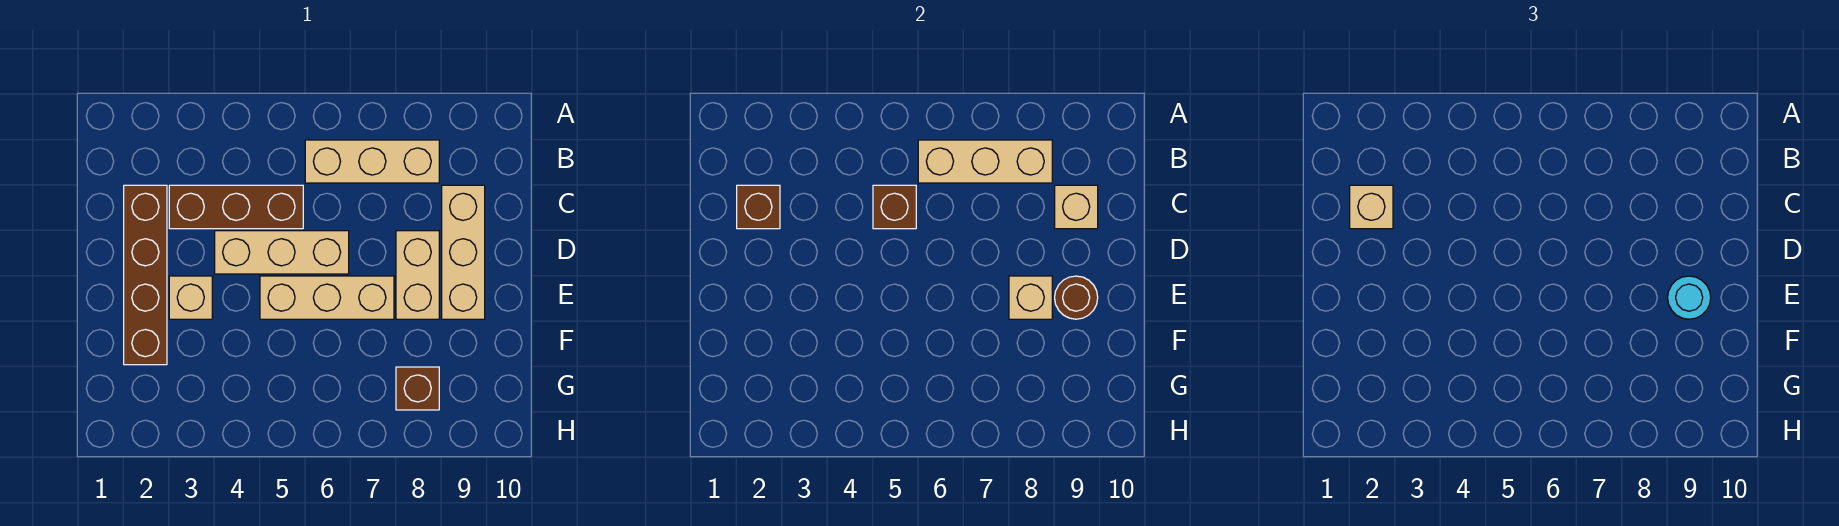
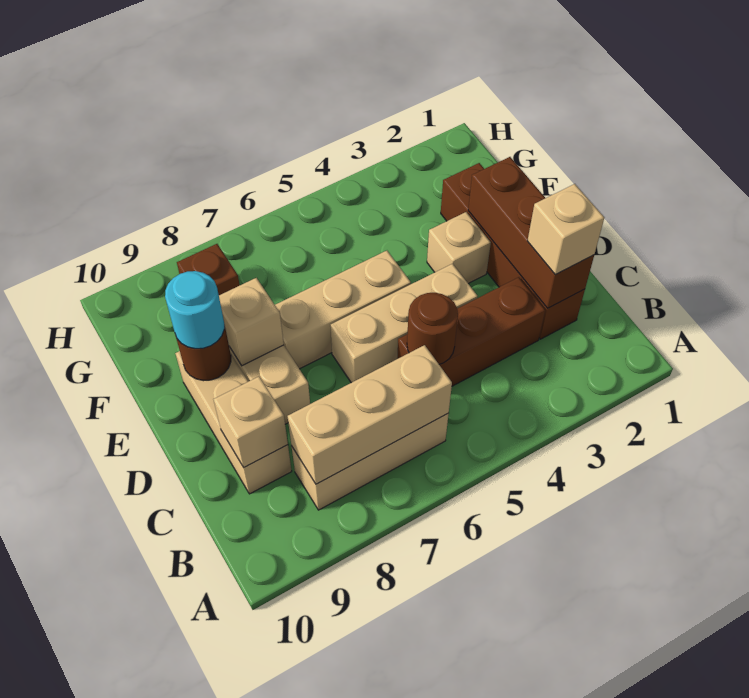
brown 1x1 brick [737,185,780,229] -> brown 1x3 brick [468,157,594,308]
brown 1x1 brick [873,185,916,229] -> brown 1x1 round brick [407,293,458,364]

